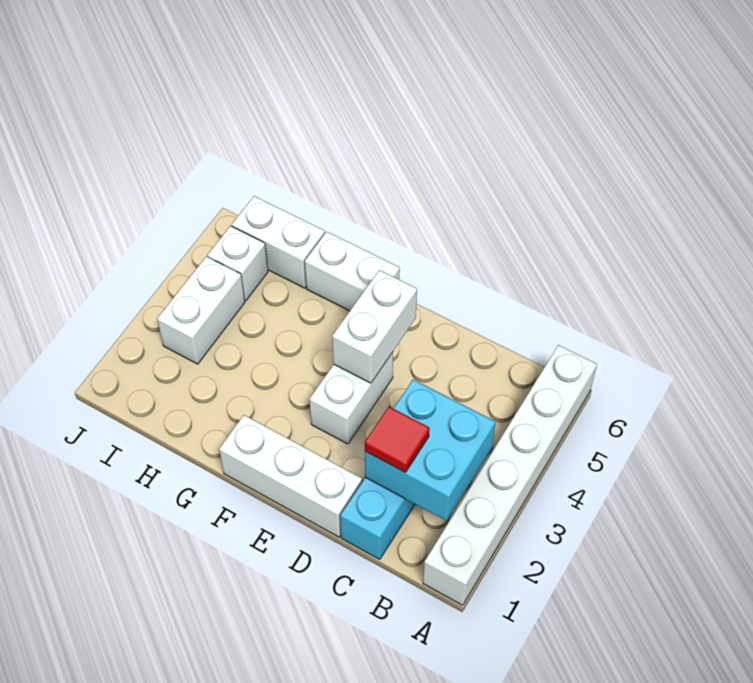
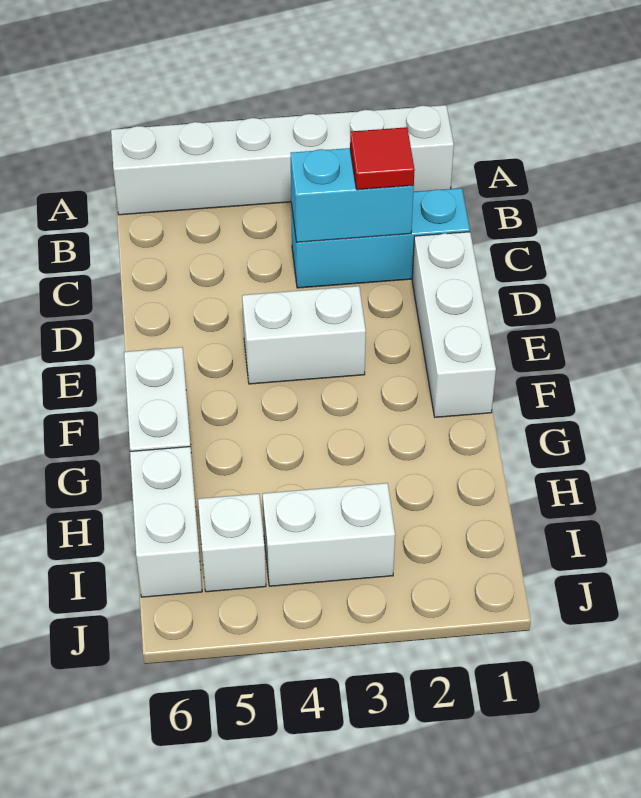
cyan 2x2 brick [365,379,496,521] -> cyan 1x2 brick [291,148,414,242]
white 1x2 brick [332,270,417,383] -> none

